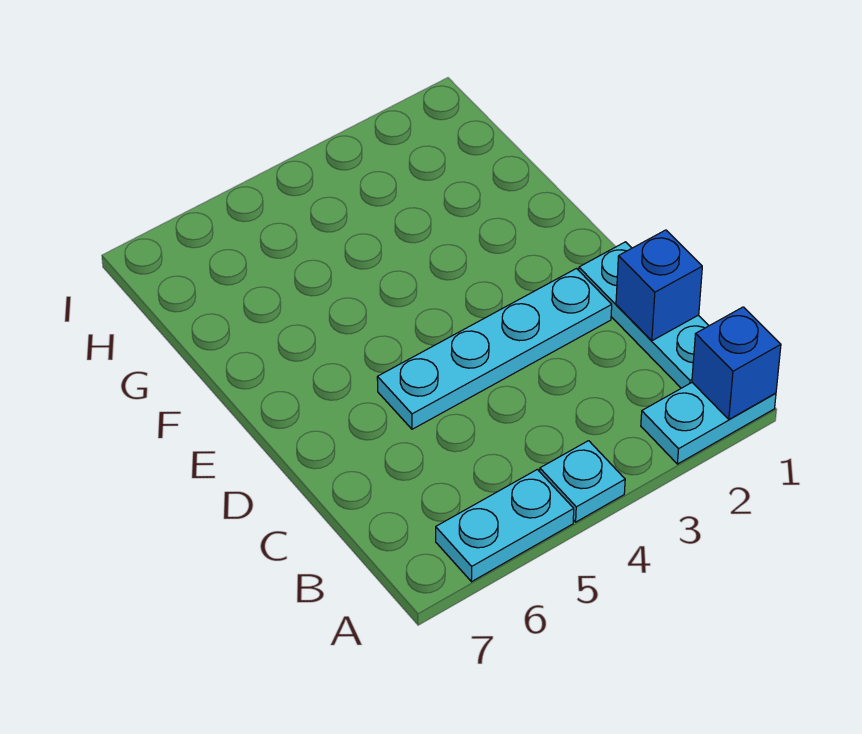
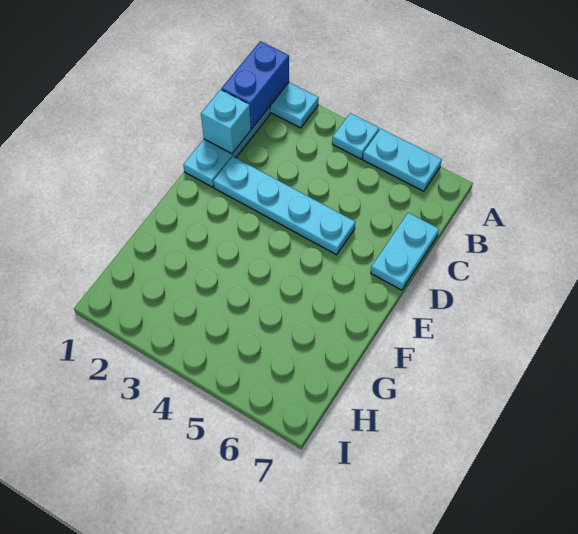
blue 1x1 brick [692,307,781,420] -> blue 1x2 brick [221,41,289,129]
blue 1x1 brick [616,230,702,341] -> cyan 1x1 brick [201,90,251,154]
none -> cyan 1x2 plate [371,213,439,290]

